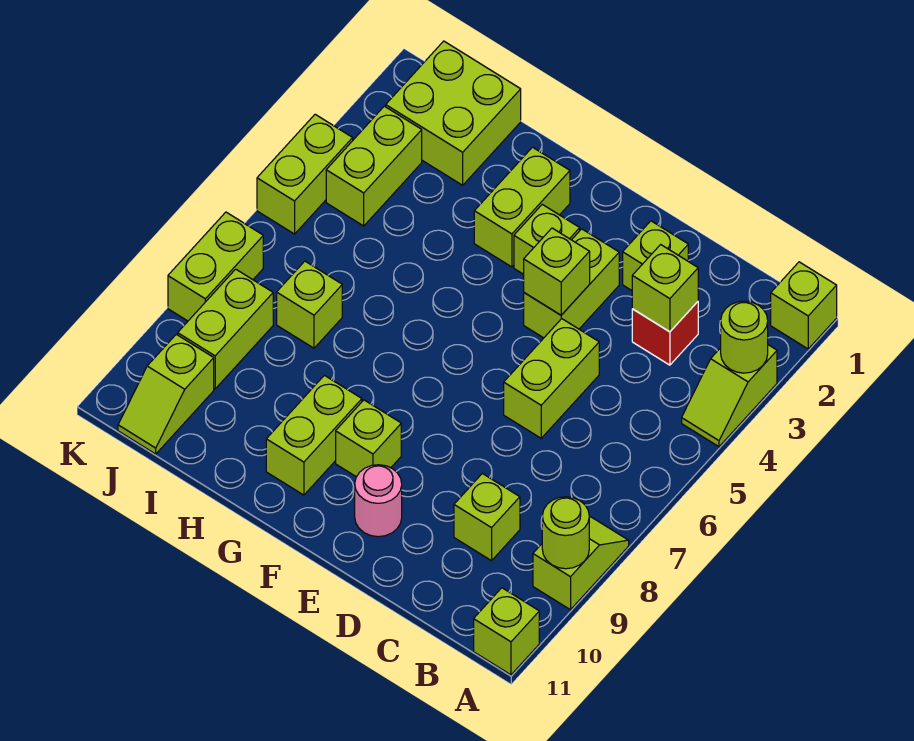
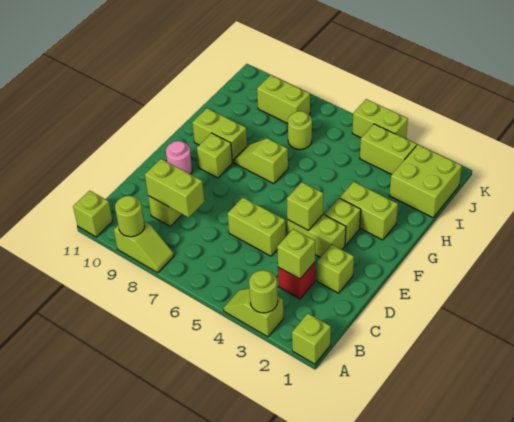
lime 1x1 brick [277,261,342,348] -> lime 1x1 round brick [288,111,312,150]
lime 1x2 slope [118,334,214,454] -> lime 1x2 slope moved to [234,138,288,184]
lime 1x2 brick [168,212,263,321] -> lime 1x2 brick moved to [145,159,204,218]

